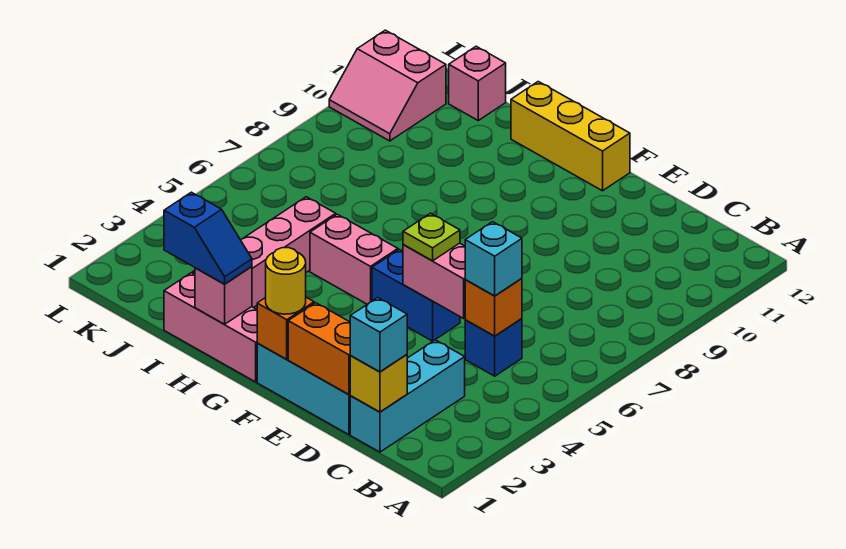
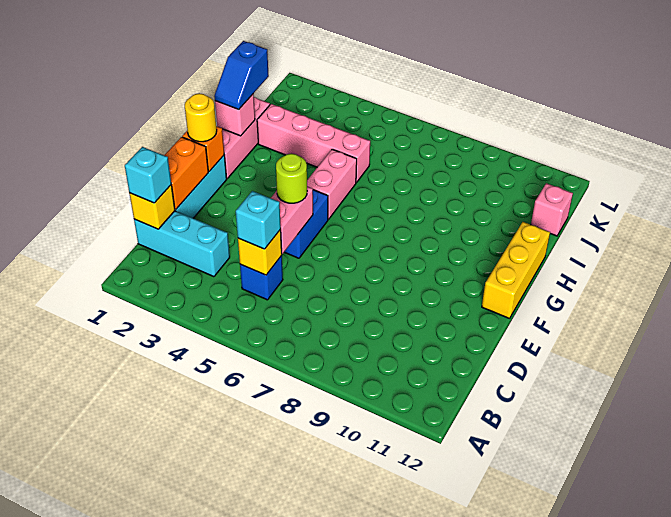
orange 1x1 brick [465,279,522,336] -> yellow 1x1 brick [238,230,282,275]
lime 1x1 plate [403,213,460,261] -> lime 1x1 round brick [276,154,307,203]
pink 2x2 slope [329,30,446,141] -> none

